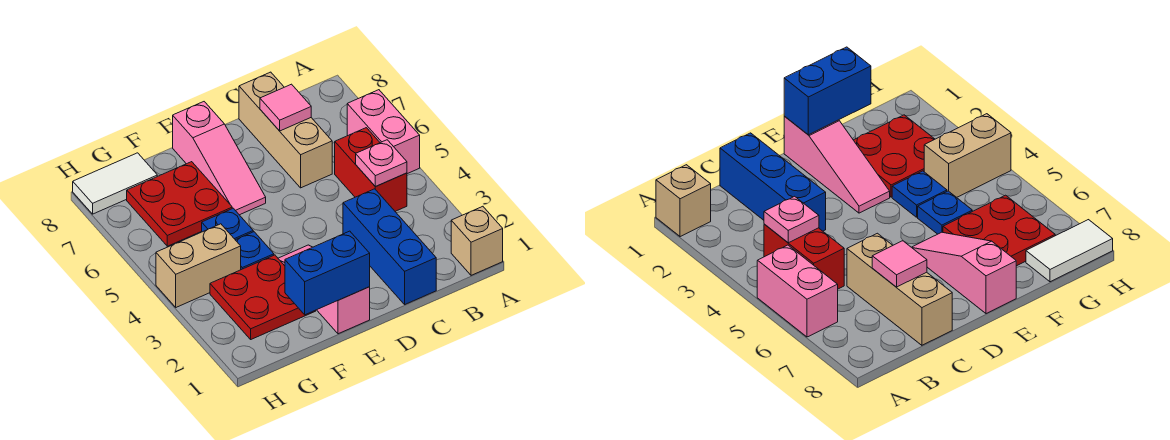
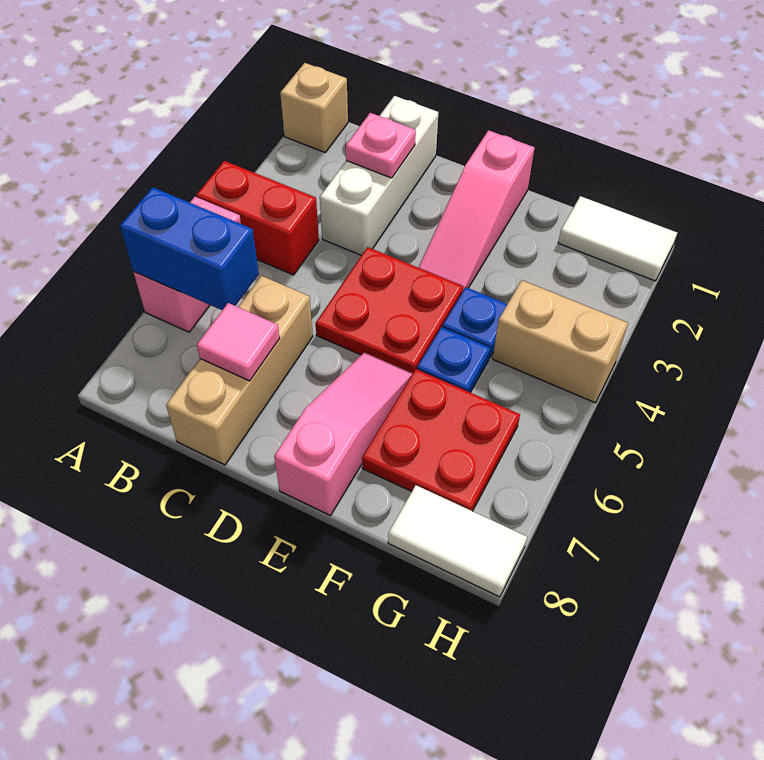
red 1x2 brick [335,128,407,211] -> red 1x2 brick turned to [196,161,319,275]
pink 1x1 plate [356,140,407,187] -> pink 1x1 plate moved to [346,113,416,178]
blue 1x3 brick [343,189,436,304] -> white 1x3 brick [320,96,438,256]
blue 1x2 brick [285,231,370,315] -> blue 1x2 brick moved to [120,187,259,310]
red 2x2 plate [210,255,316,339] -> red 2x2 plate moved to [316,247,463,373]
none -> white 1x2 tile [558,196,677,281]

